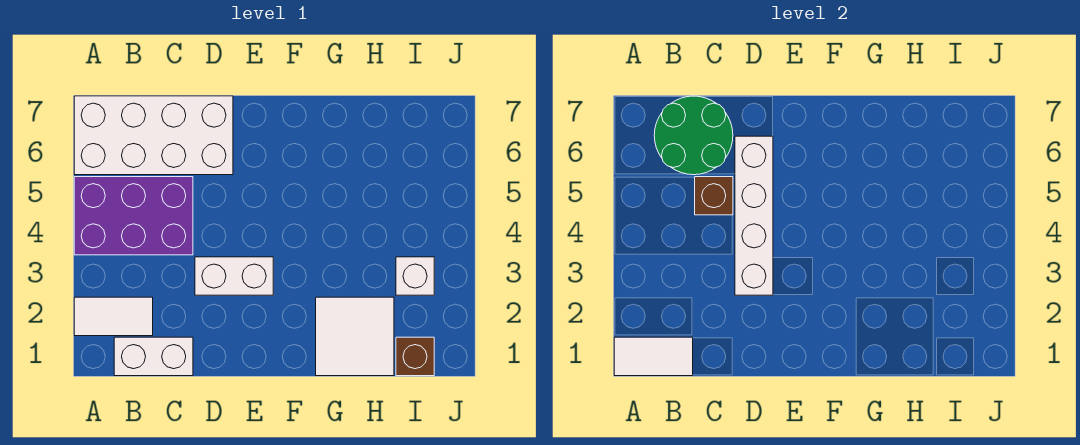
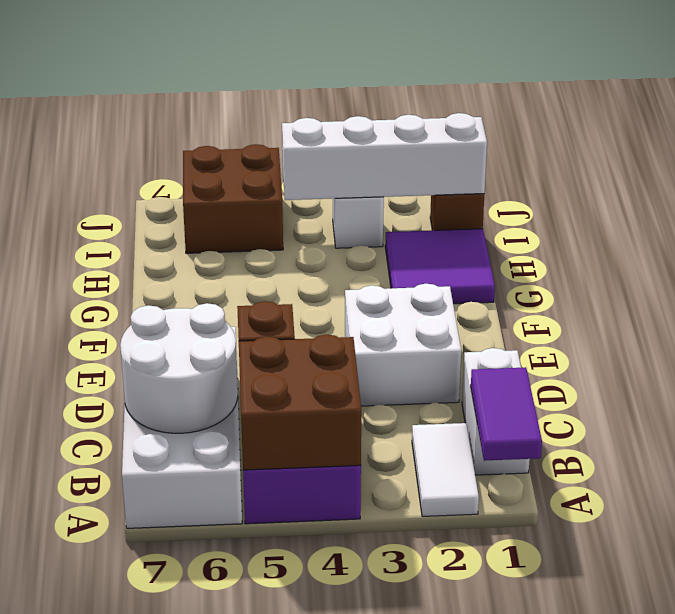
white 1x2 tile [614,337,693,376] -> purple 1x2 tile [471,367,542,461]
none -> brown 2x2 brick [239,334,361,470]
green 2x2 round brick [654,96,733,175] -> white 2x2 round brick [120,303,238,433]
white 1x2 brick [195,257,273,295] -> white 2x2 brick [345,284,461,406]
white 1x4 brick [735,136,773,295] -> white 1x4 brick moved to [282,113,487,200]
white 2x2 tile [316,297,394,376] -> purple 2x2 tile [385,229,495,304]
none -> brown 2x2 brick [183,144,283,253]

